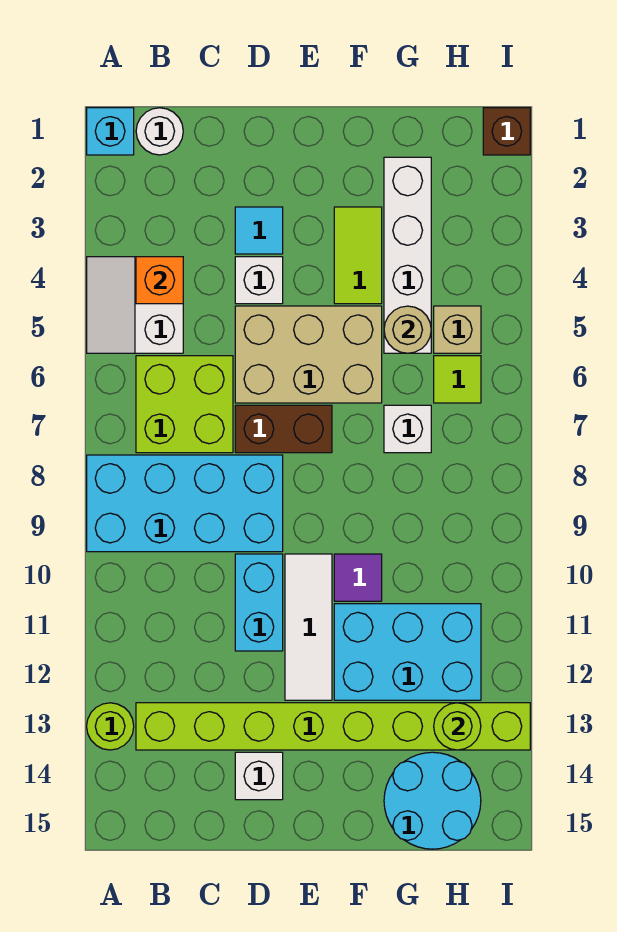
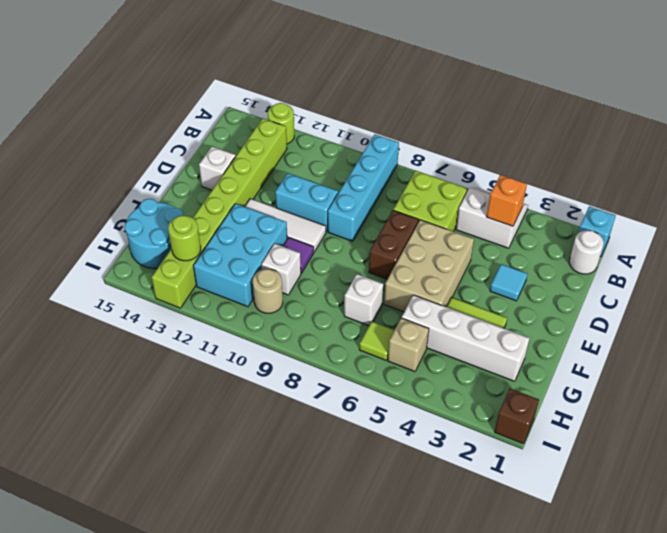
cyan 2x4 brick [87,455,283,552] -> cyan 1x4 brick [328,134,399,241]
white 1x1 brick [235,257,283,304] -> white 1x1 brick moved to [262,244,301,295]
tan 1x1 round brick [384,306,431,353] -> tan 1x1 round brick moved to [253,269,283,313]

